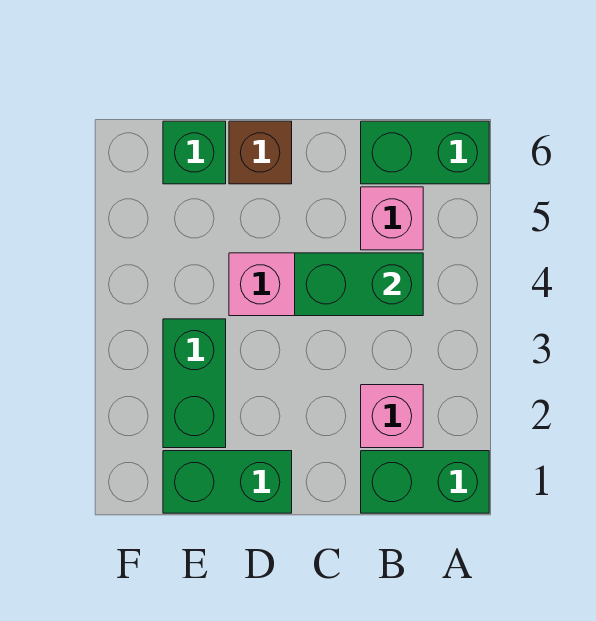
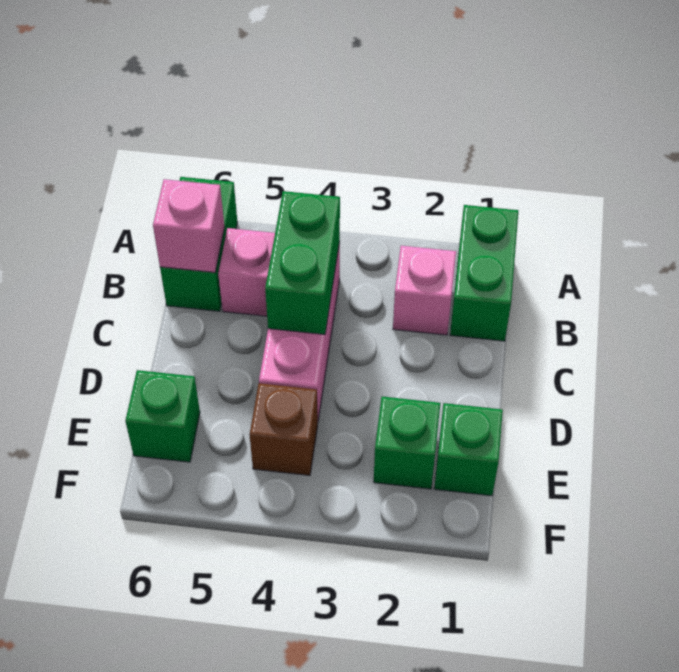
none -> pink 1x1 brick [153,179,225,272]
green 1x2 brick [163,451,292,513] -> green 1x1 brick [434,403,503,496]
brown 1x1 brick [229,121,292,184] -> brown 1x1 brick moved to [250,383,318,475]
green 1x2 brick [163,319,226,448] -> green 1x1 brick [374,397,440,489]

